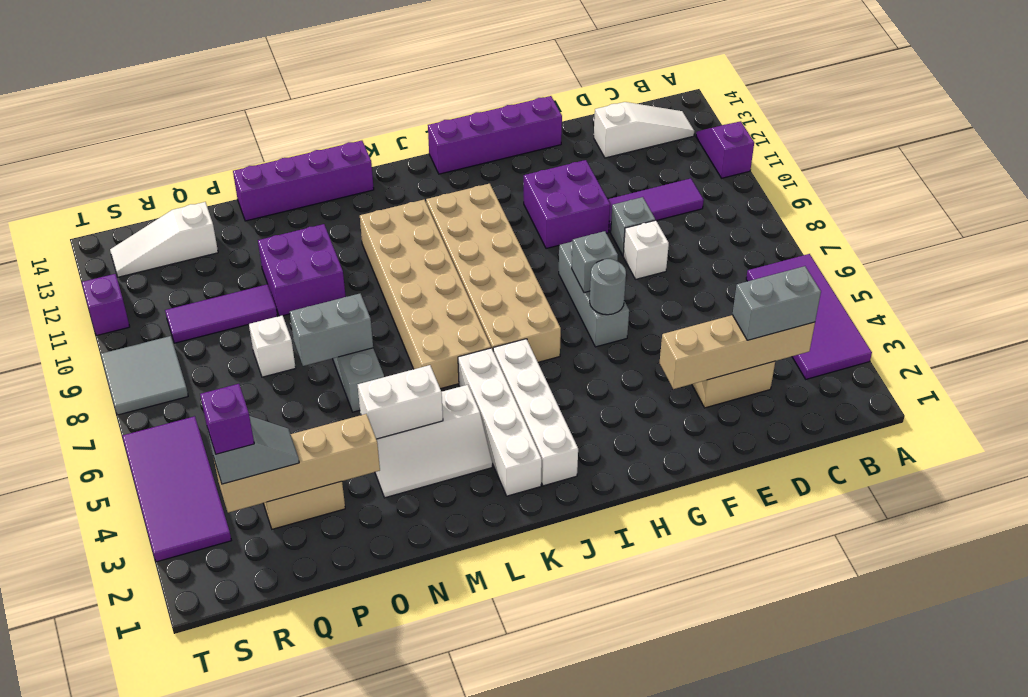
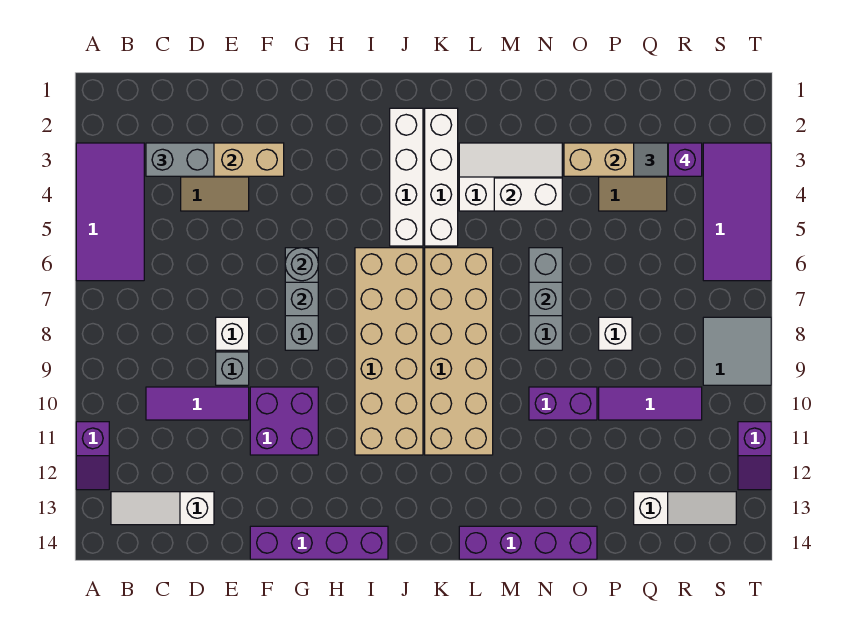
grey 1x2 brick [290,294,373,366] -> grey 1x1 brick [529,282,562,316]
purple 2x2 brick [258,224,346,316] -> purple 1x2 brick [529,387,597,420]

